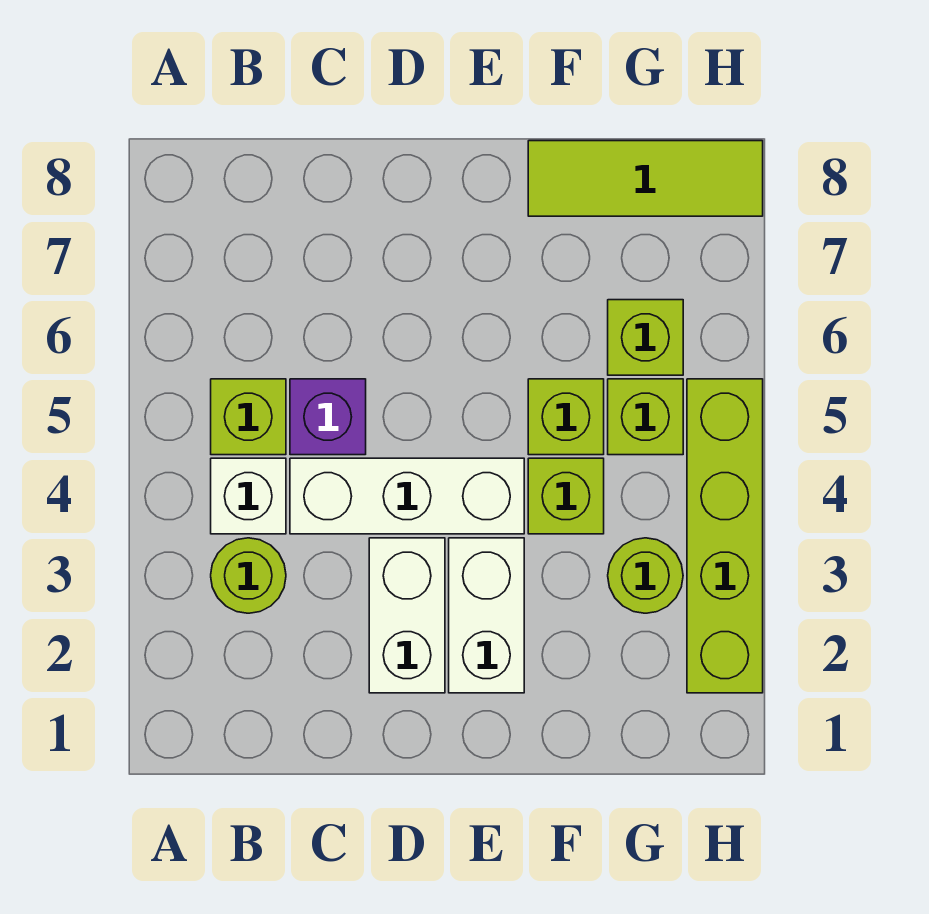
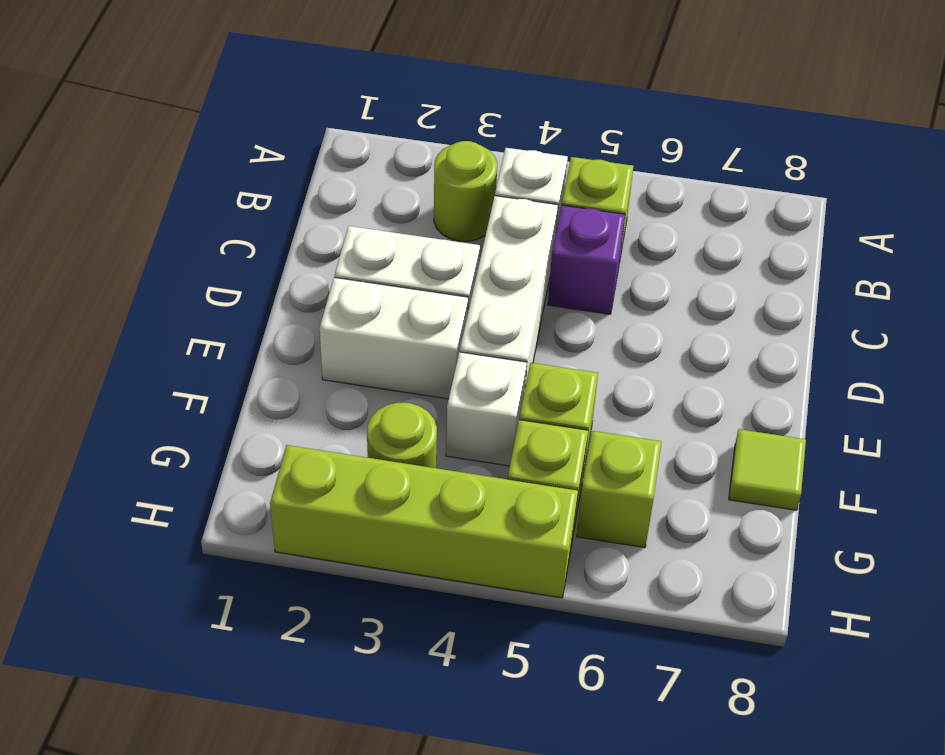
lime 1x1 brick [528,458,604,534] -> white 1x1 brick [446,352,527,466]
lime 1x3 tile [528,141,763,216] -> lime 1x1 tile [729,429,806,510]

